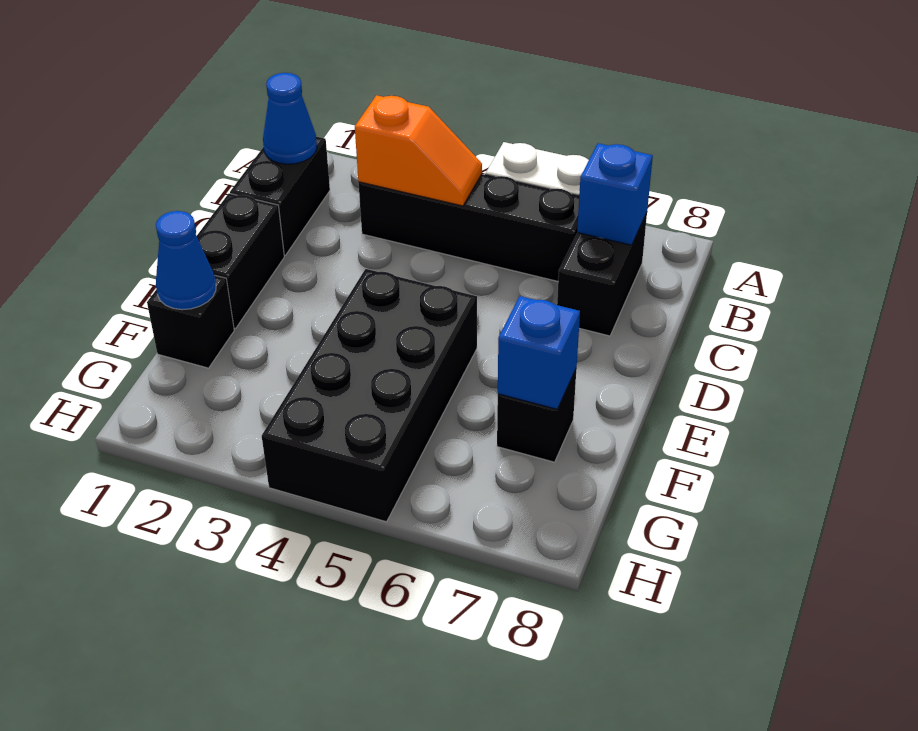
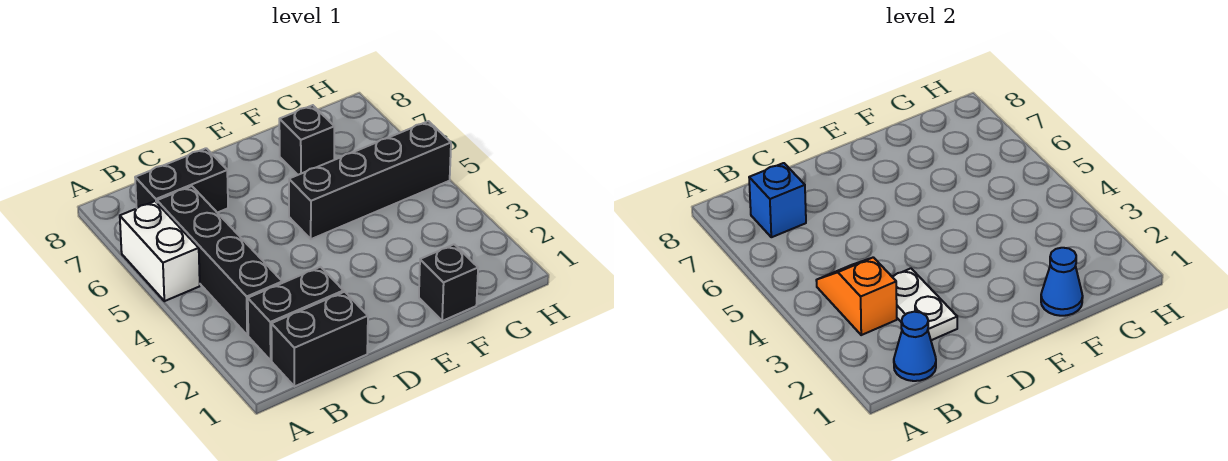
none -> white 1x2 plate [892,268,957,340]
black 1x2 brick [197,193,284,329] -> black 1x2 brick moved to [248,267,344,360]
black 2x4 brick [262,269,477,522] -> black 1x4 brick [289,121,451,239]
blue 1x1 brick [498,296,580,409] -> none

